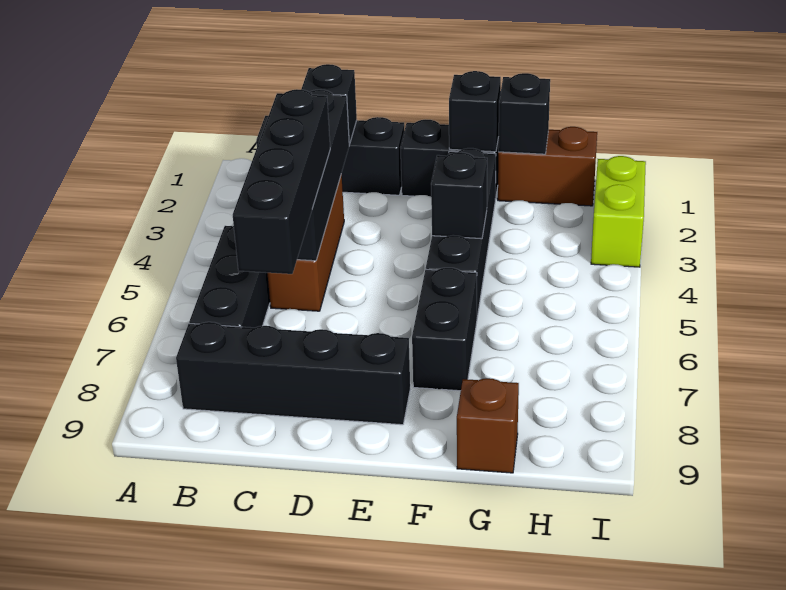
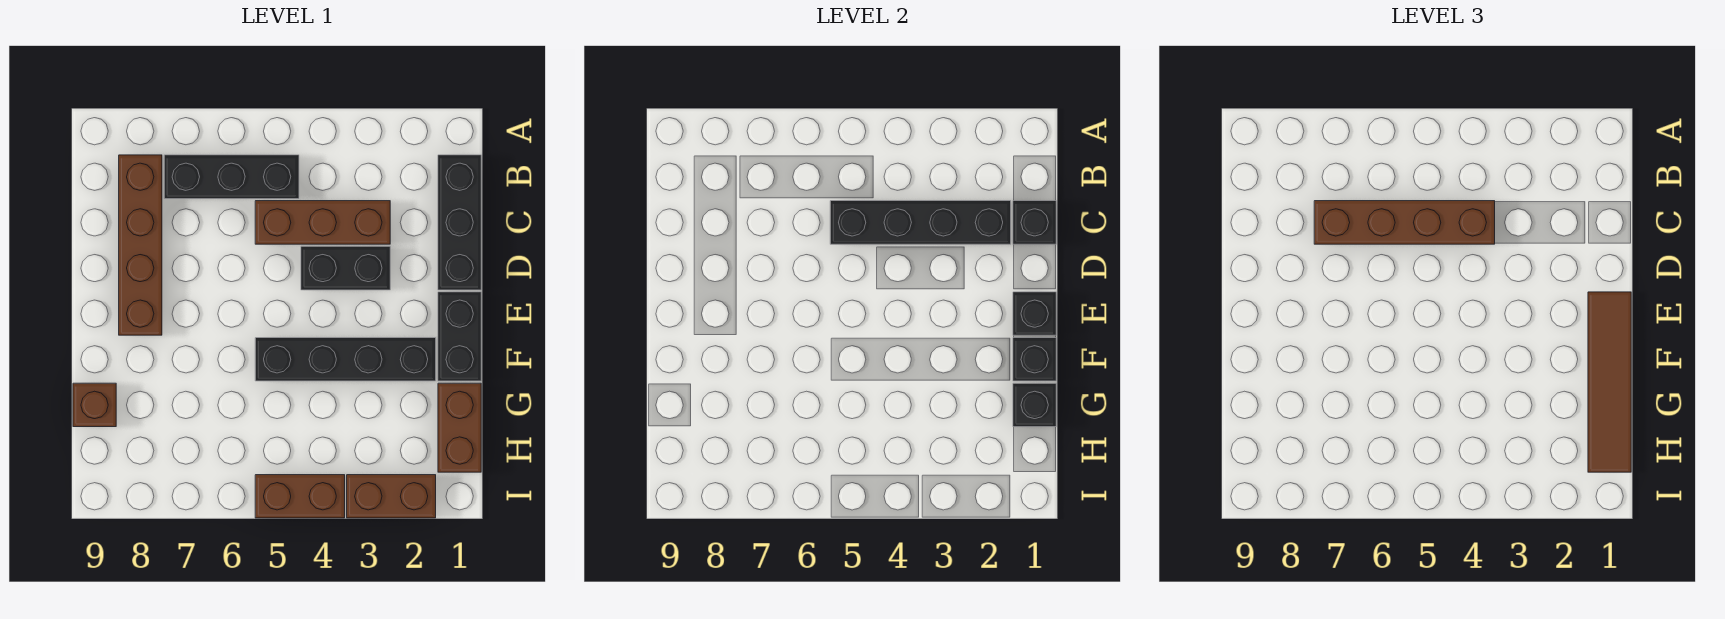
black 1x4 brick [176,322,410,425] -> brown 1x4 brick [119,155,162,335]
black 1x4 brick [233,89,330,274] -> brown 1x4 brick [1314,201,1495,244]
none -> brown 1x4 tile [1588,292,1631,472]
black 1x1 brick [431,152,487,239] -> black 1x1 brick moved to [1013,292,1056,335]
black 1x2 brick [412,268,477,391] -> black 1x2 brick moved to [301,246,390,290]
lime 1x2 brick [591,156,646,267] -> brown 1x2 brick [347,475,436,518]
none -> brown 1x2 brick [255,475,345,518]

